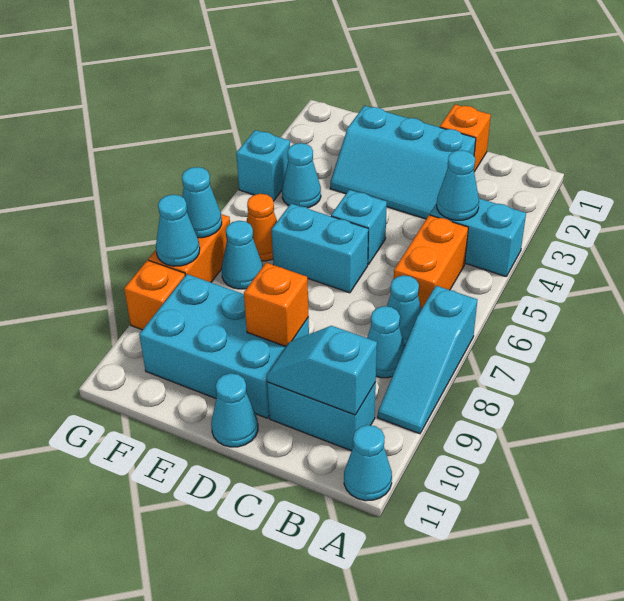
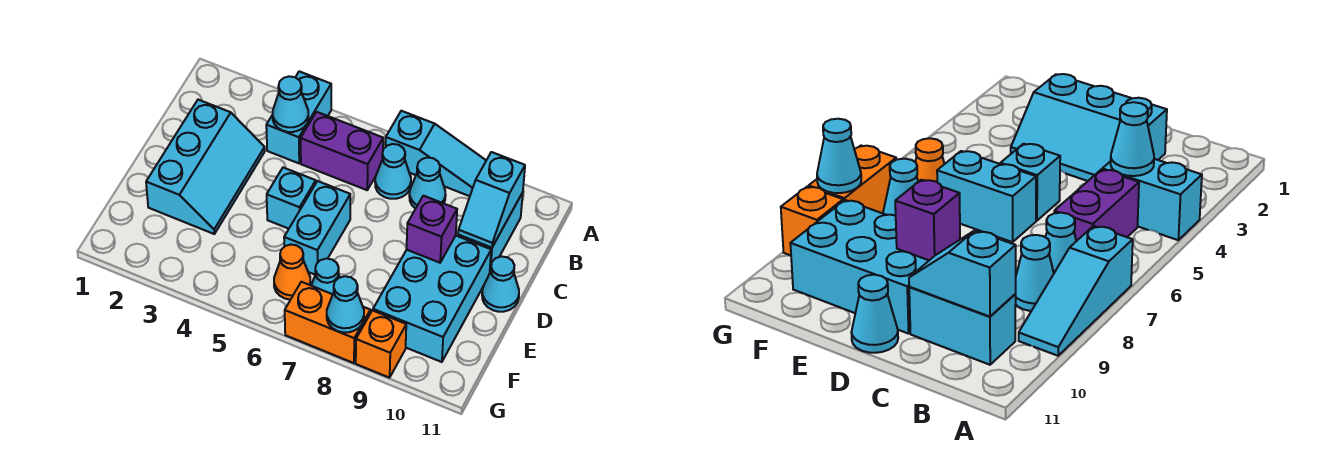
cyan 1x1 cone [344,425,392,501] -> none
orange 1x2 brick [394,215,468,309] -> purple 1x2 brick [301,112,383,190]
orange 1x1 brick [440,104,491,172] -> none
orange 1x1 brick [244,263,309,346] -> purple 1x1 brick [407,196,457,263]
cyan 1x1 cone [282,143,321,208] -> none
cyan 1x1 brick [236,130,290,201] -> none
cyan 1x1 cone [182,167,222,238] -> none

